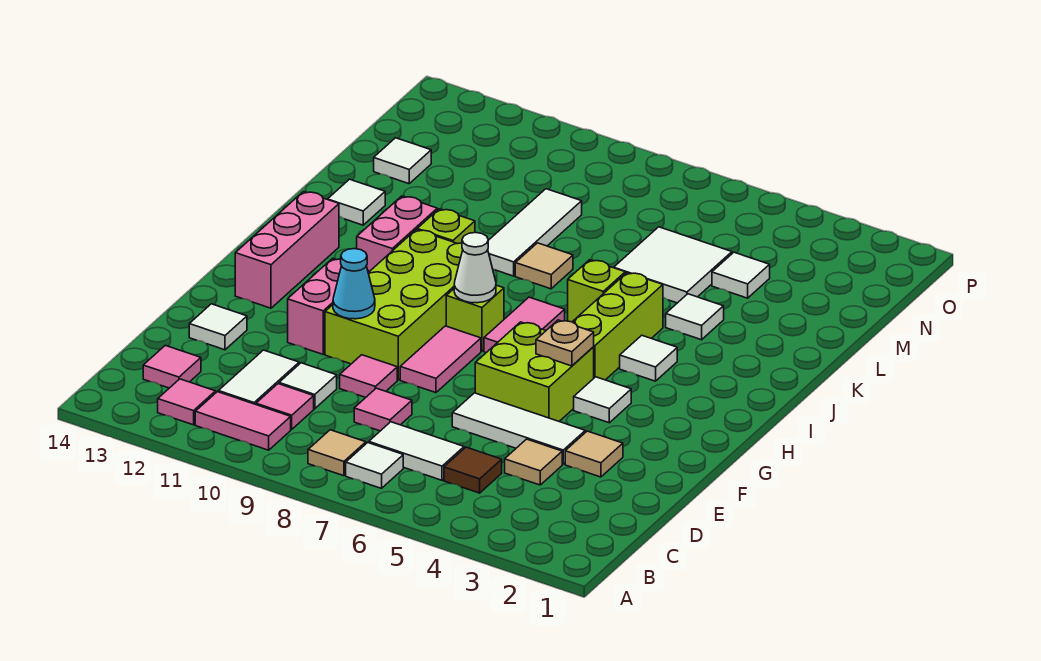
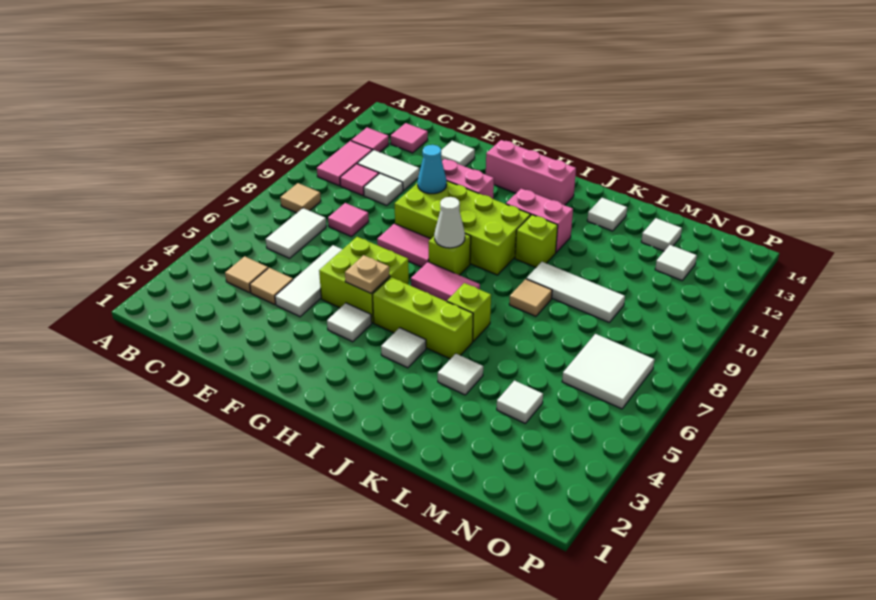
white 1x1 tile [346,443,403,488] -> white 1x1 tile moved to [655,245,697,280]
brown 1x1 tile [444,447,502,493] -> none
tan 1x1 tile [565,431,623,477] -> tan 1x1 tile moved to [225,256,268,293]
pink 1x1 tile [340,355,397,397] -> none
white 2x2 tile [614,227,732,303] -> white 2x2 tile moved to [562,334,655,409]

